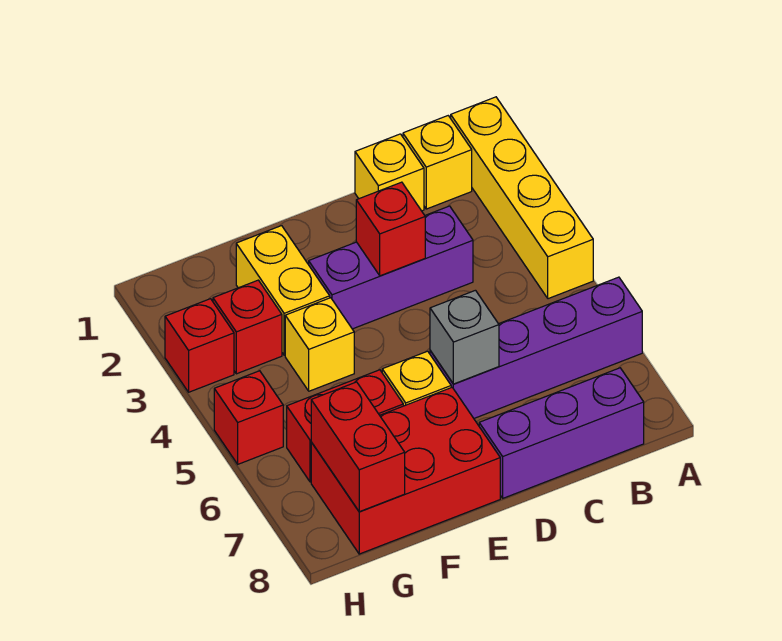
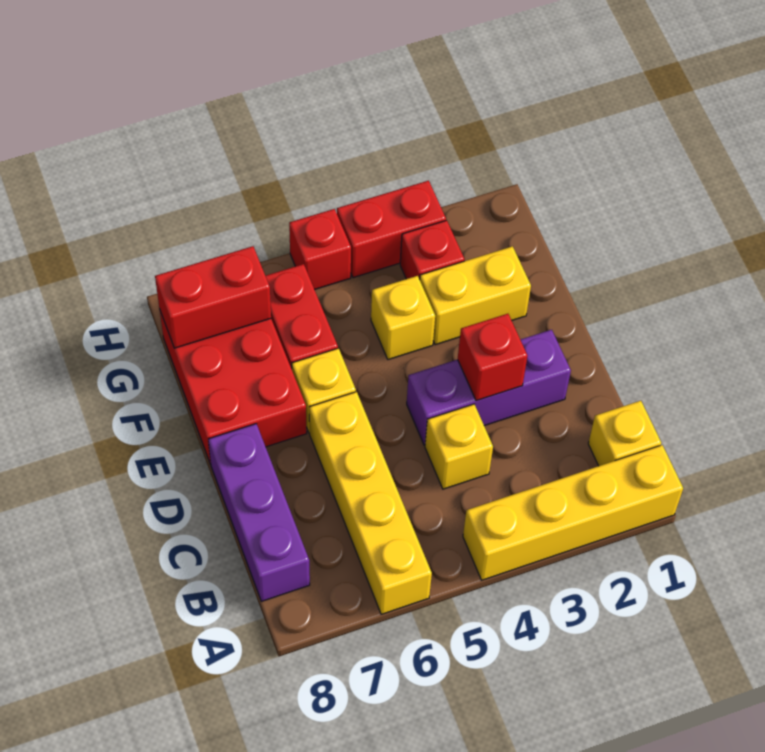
purple 1x4 brick [430,277,642,418] -> yellow 1x4 brick [309,392,432,614]
yellow 1x1 brick [355,134,424,211] -> yellow 1x1 brick moved to [425,404,493,489]
purple 1x3 brick [309,206,473,329] -> purple 1x3 brick turned to [407,330,571,445]
grey 1x1 brick [430,290,499,384] -> none
red 1x1 brick [165,299,234,392] -> red 1x2 brick [337,181,446,278]

